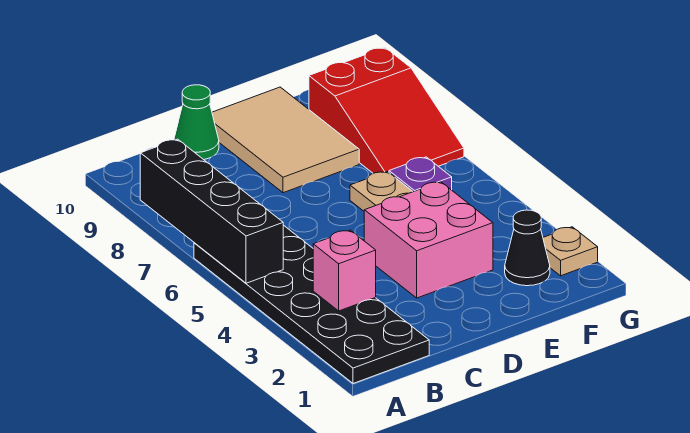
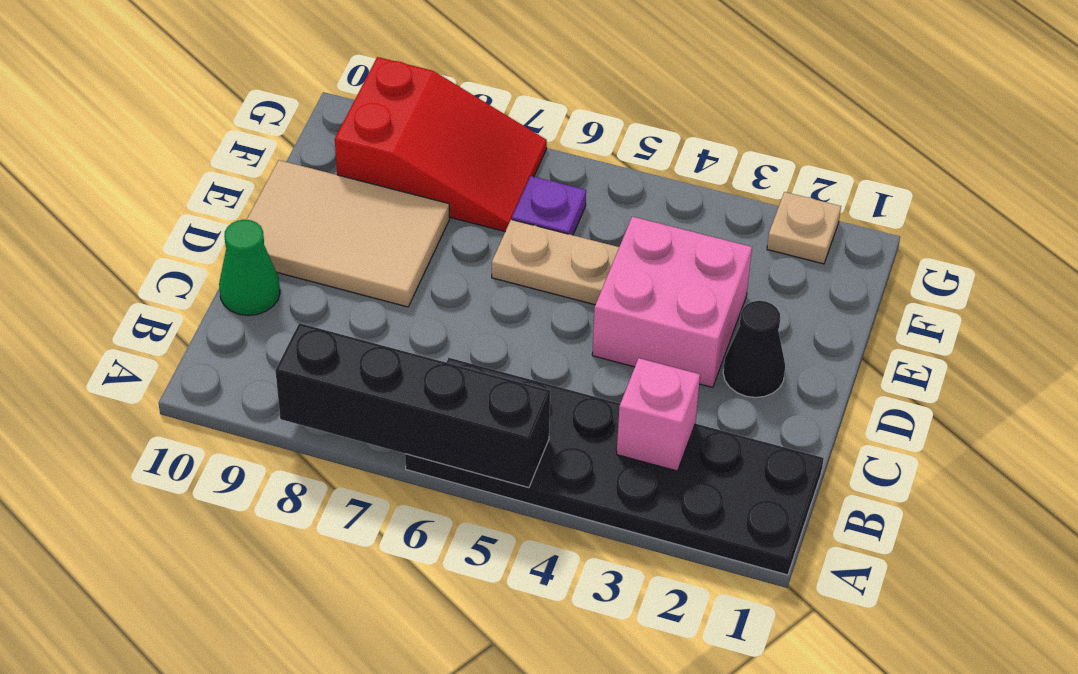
black 1x1 cone [505,210,550,286] -> black 1x1 cone moved to [723,301,785,398]

